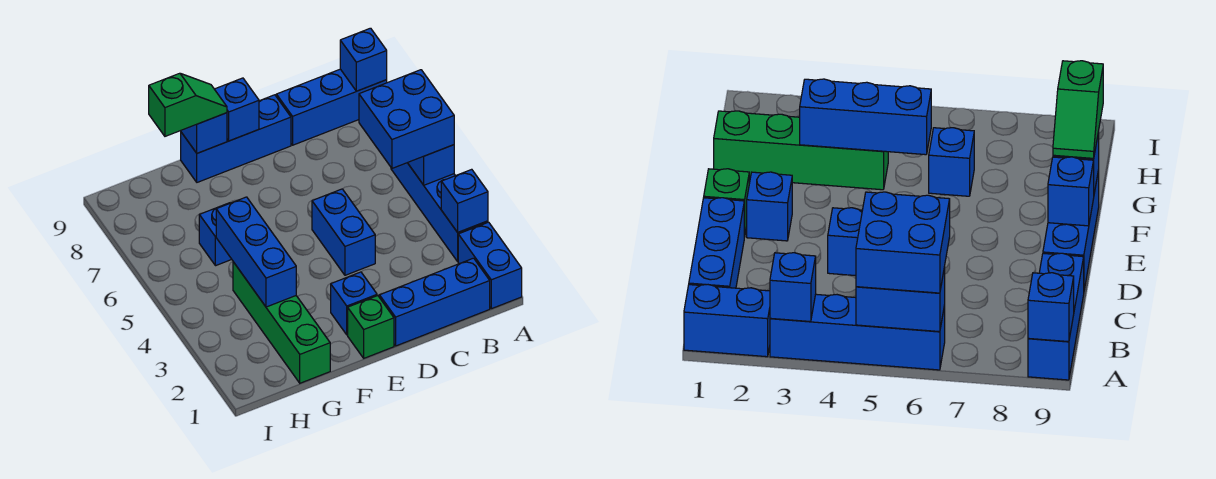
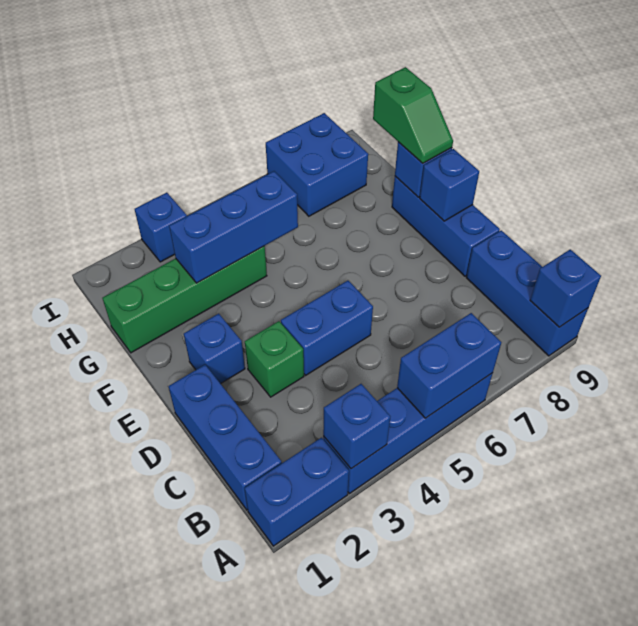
blue 2x2 brick [359,70,454,168] -> blue 2x2 brick moved to [266,113,368,216]
green 1x1 brick [348,296,394,358] -> green 1x1 brick moved to [245,321,304,397]
blue 1x1 brick [199,203,232,266] -> blue 1x1 brick moved to [135,193,187,262]

